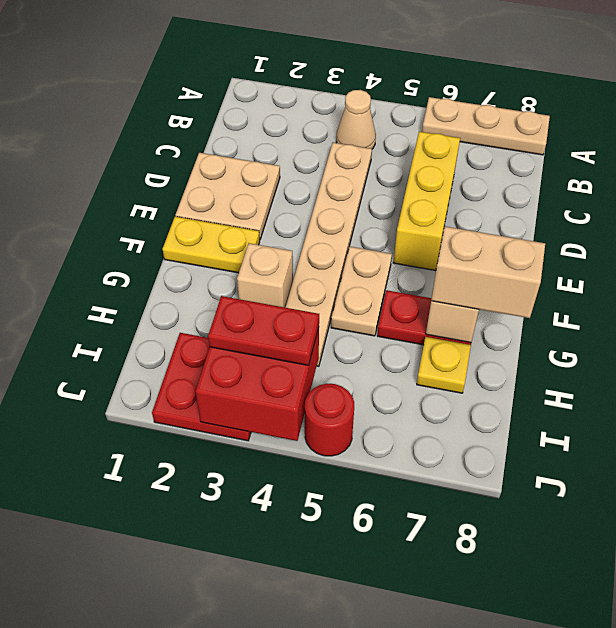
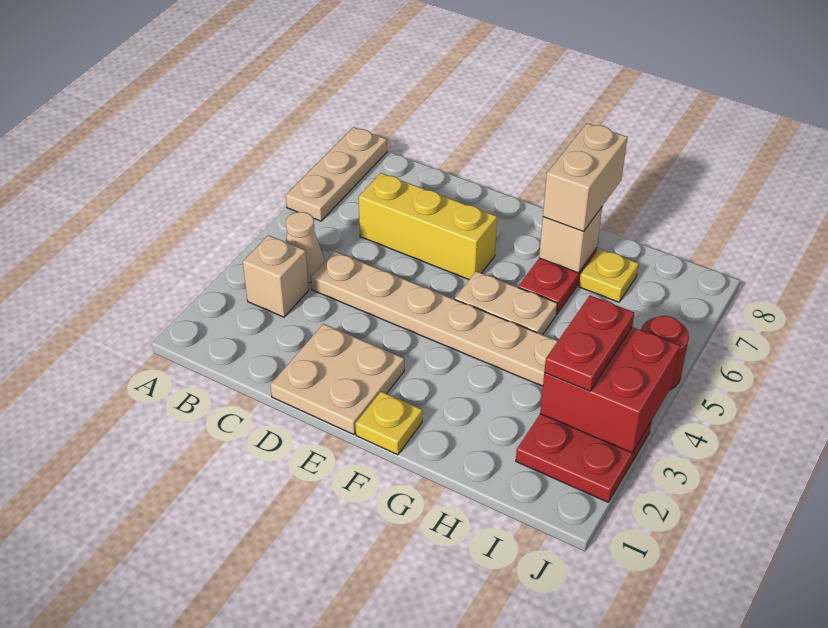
yellow 1x2 plate [163,216,260,273] -> yellow 1x1 plate [356,391,422,455]
tan 1x1 brick [237,243,293,307] -> tan 1x1 brick moved to [243,235,309,317]

